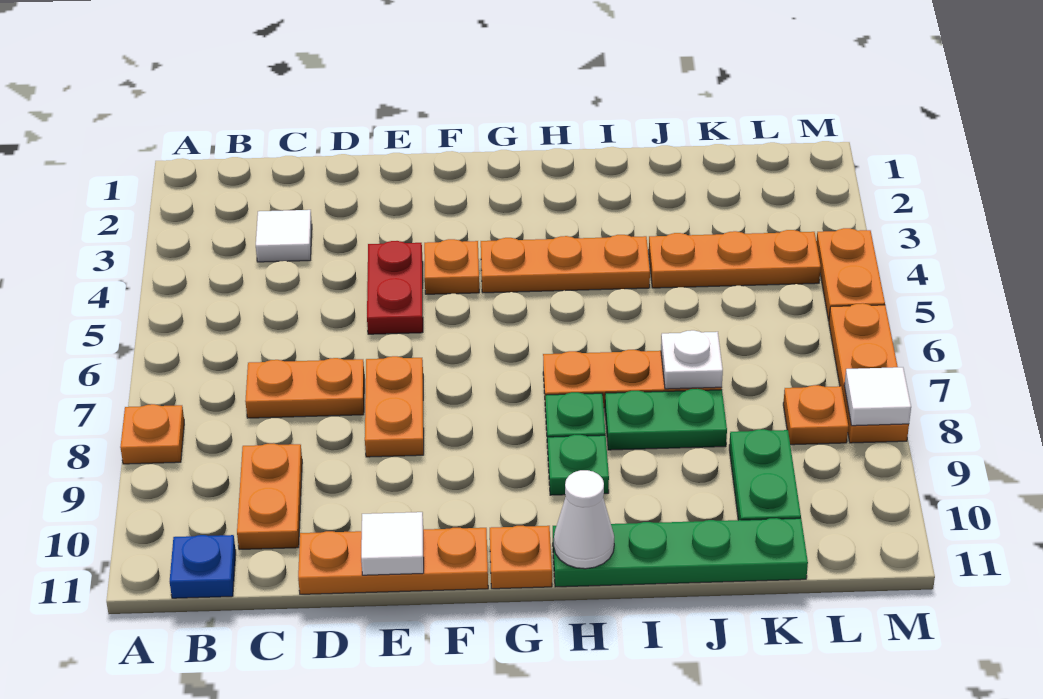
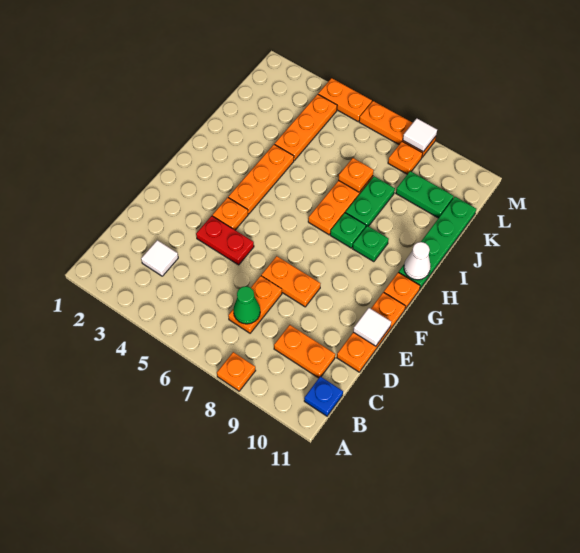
none -> green 1x1 cone [233,286,260,324]
white 1x1 plate [661,330,723,389] -> orange 1x1 plate [338,158,374,192]

